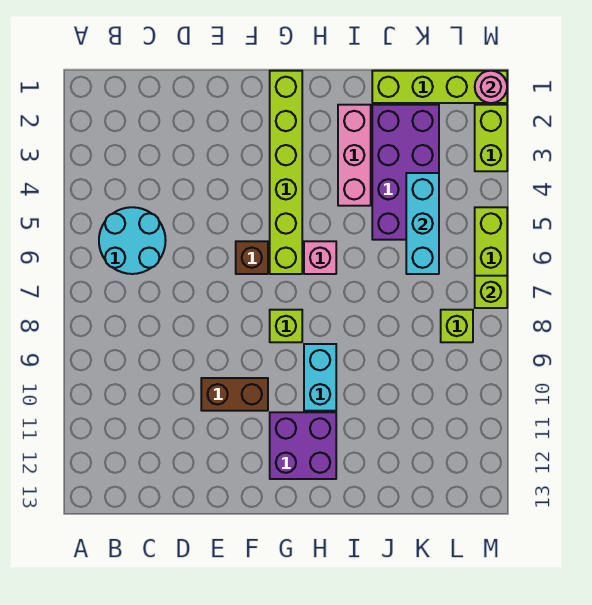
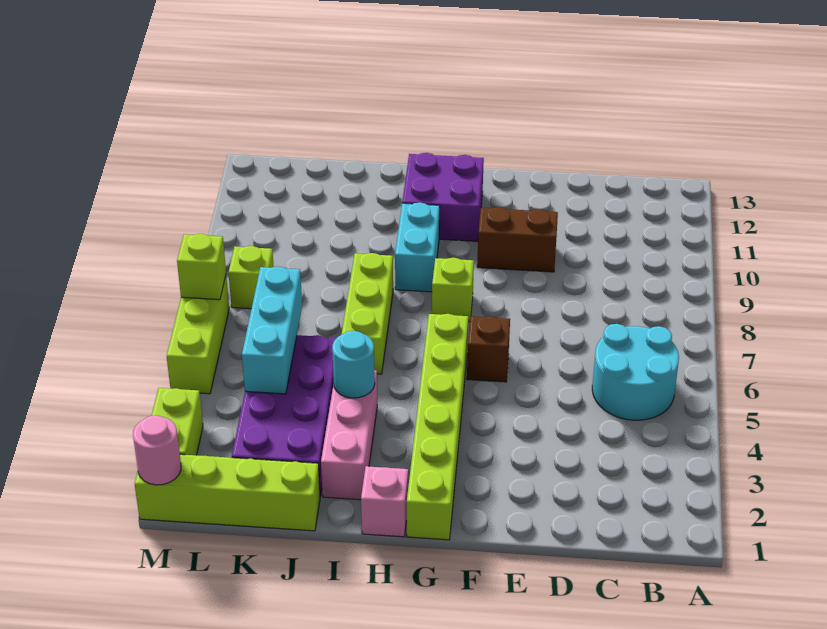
pink 1x1 brick [304,241,336,274] -> pink 1x1 brick moved to [361,466,408,537]
none -> cyan 1x1 round brick [332,331,375,398]
none -> lime 1x3 brick [342,253,393,374]

